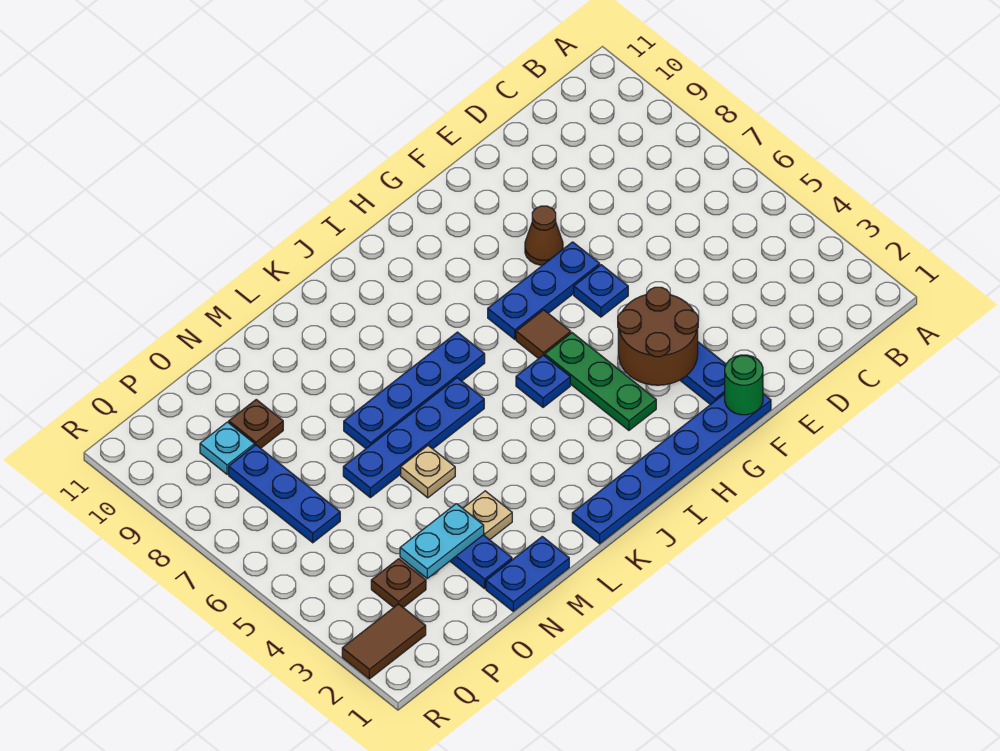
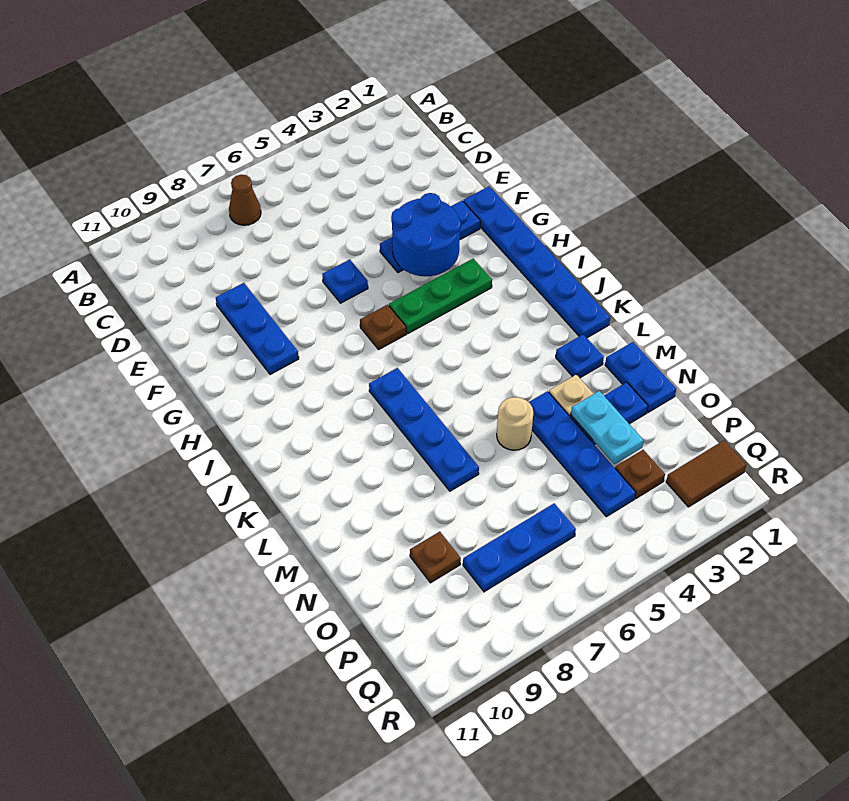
green 1x1 round brick [725,355,763,415] -> none
brown 2x2 round brick [618,287,698,385] -> blue 2x2 round brick [391,193,461,276]
blue 1x3 plate [488,242,600,339] -> blue 1x3 plate moved to [216,283,299,374]
brown 1x1 cone [525,206,563,265] -> brown 1x1 cone moved to [229,175,261,225]
brown 1x1 tile [516,310,571,359] -> brown 1x1 plate [360,305,406,349]
blue 1x1 plate [516,355,570,407] -> blue 1x1 plate moved to [556,334,604,378]
blue 1x4 plate [343,378,484,498] -> blue 1x4 plate moved to [529,391,636,517]
tan 1x1 plate [401,446,455,498] -> tan 1x1 round brick [497,397,533,450]
cyan 1x1 plate [200,422,255,474] -> none
brown 1x2 tile [342,604,426,679] -> brown 1x2 tile turned to [666,440,746,507]

